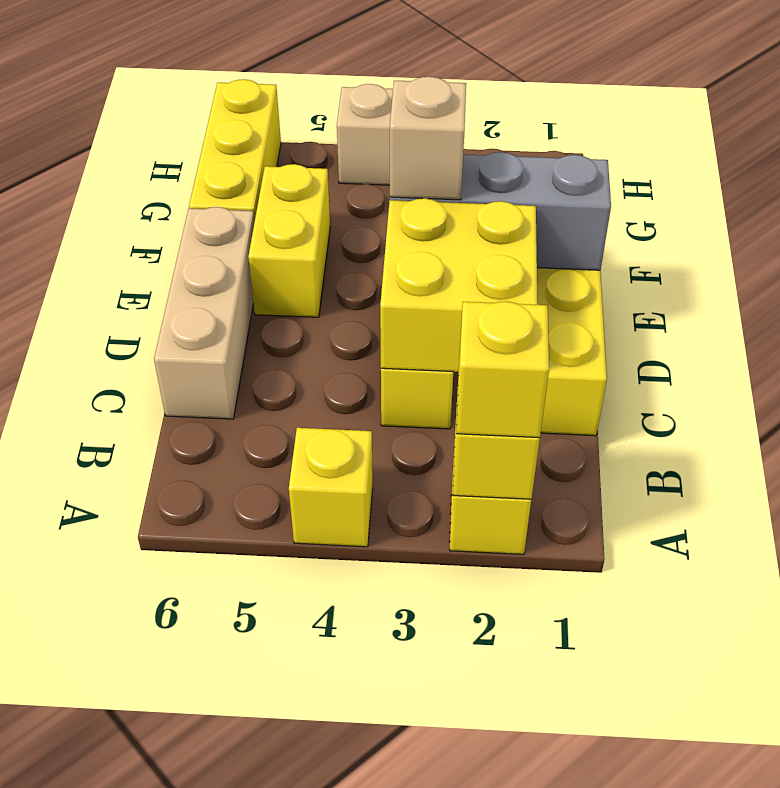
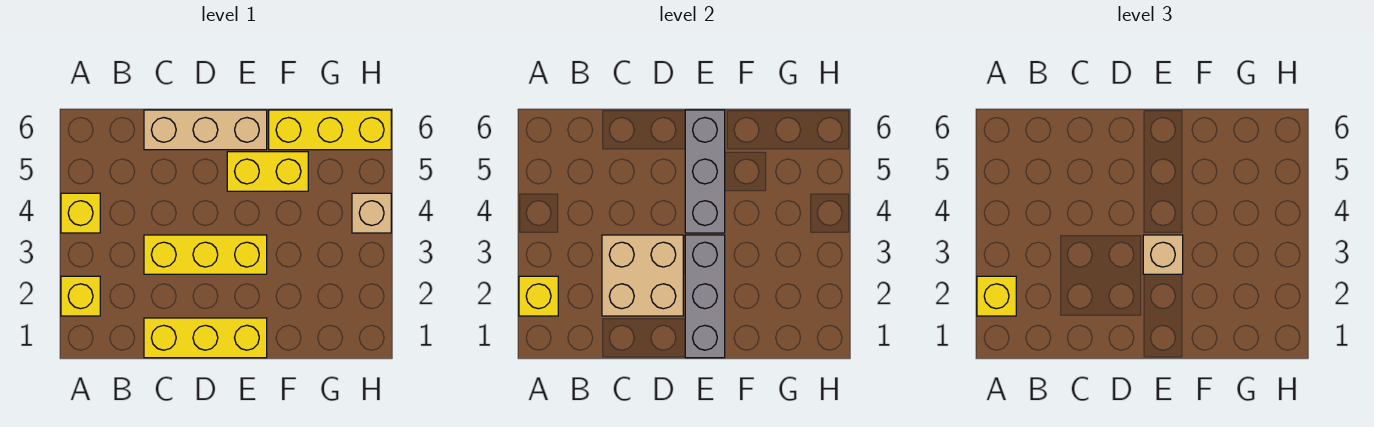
yellow 2x2 brick [380,198,538,372] -> tan 2x2 brick [602,235,683,316]
none -> grey 1x3 brick [685,110,725,233]

